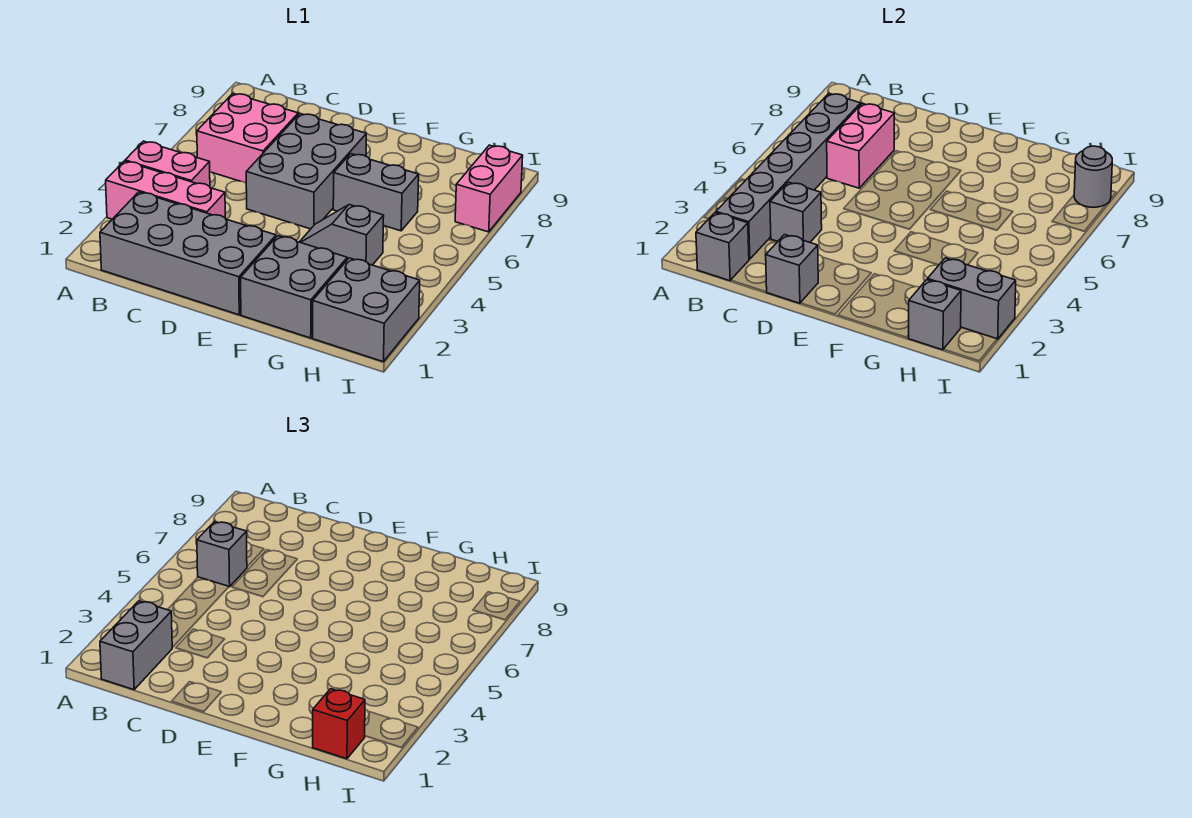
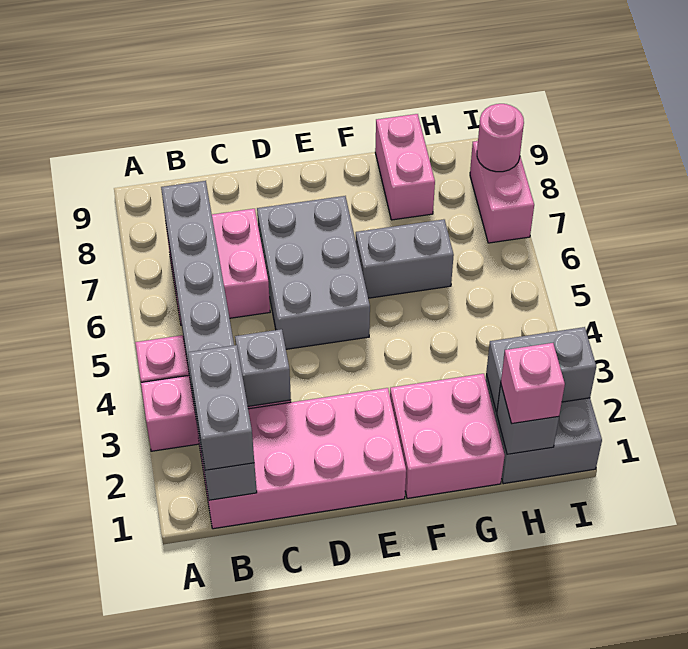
grey 2x4 brick [100,192,276,315] -> pink 2x4 brick [196,388,406,529]
grey 1x1 brick [197,522,247,587] -> none
pink 1x2 brick [827,103,894,188] -> pink 1x2 brick moved to [375,114,435,220]
grey 1x1 brick [766,235,818,303] -> none
grey 2x2 brick [241,236,347,338] -> pink 2x2 brick [390,374,505,498]
grey 1x2 slope [300,205,384,265] -> none
red 1x1 brick [313,689,365,759] -> pink 1x1 brick [501,343,565,424]
grey 1x1 round brick [1074,146,1112,207] -> pink 1x1 round brick [477,104,524,172]

